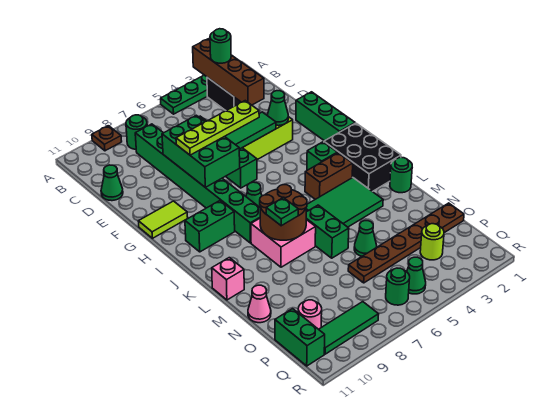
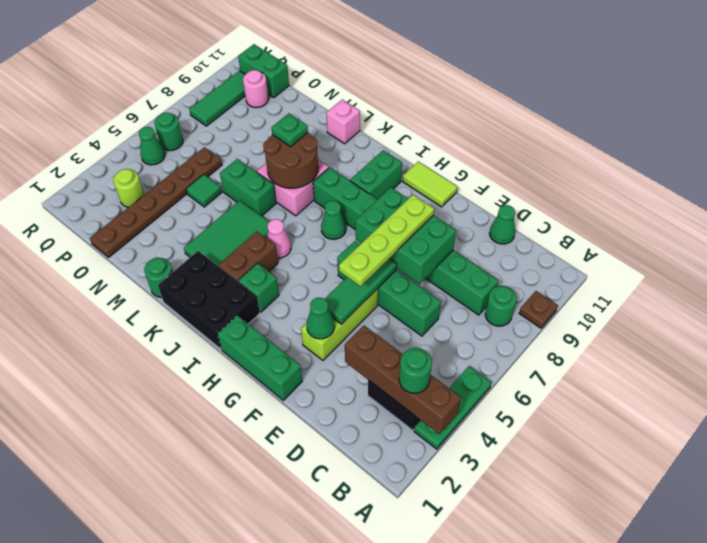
lime 1x2 tile [138,201,188,238] -> lime 1x2 tile turned to [403,162,457,207]
green 1x1 cone [354,221,377,256] -> green 1x1 tile [186,174,222,207]
pink 1x1 cone [248,285,271,323] -> pink 1x1 cone moved to [267,219,291,258]

